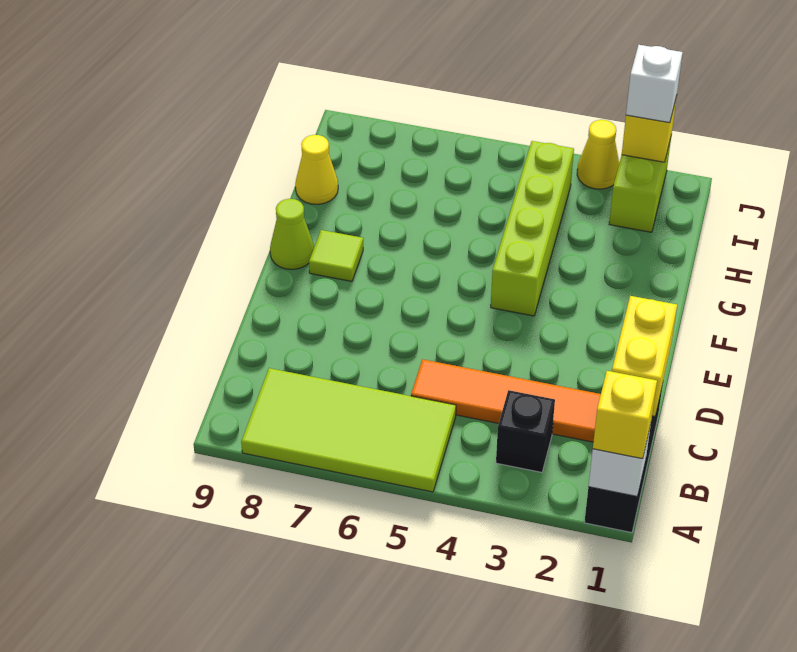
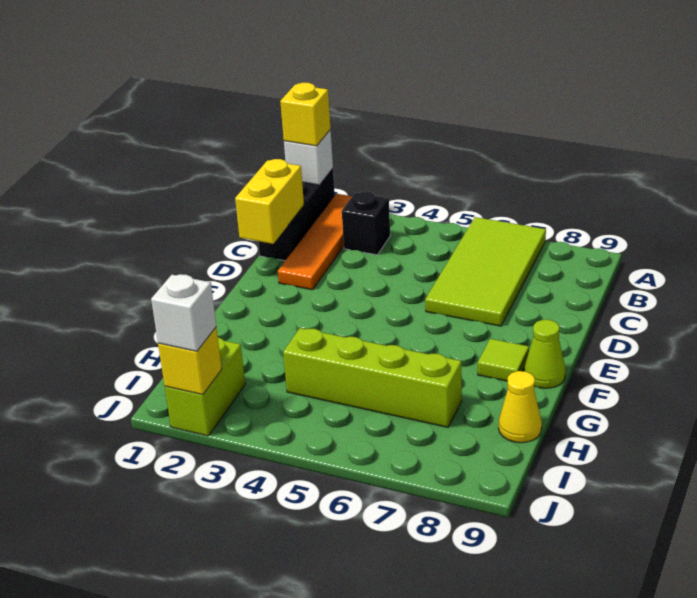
lime 2x4 tile [241,368,456,492] -> lime 2x4 tile turned to [425,217,546,326]
orange 1x4 tile [411,359,601,442] -> orange 1x4 tile turned to [278,194,352,290]
lime 1x4 brick [491,141,574,316] -> lime 1x4 brick turned to [283,328,462,427]
yellow 1x1 cone [577,120,619,189] -> none

